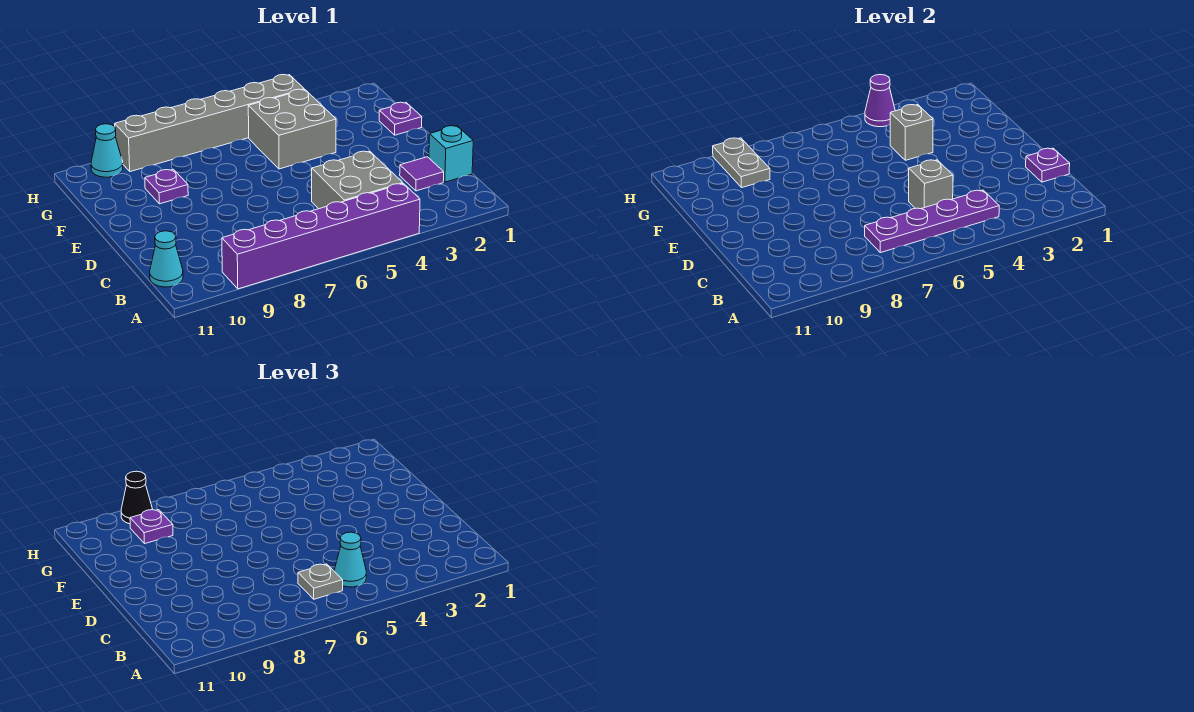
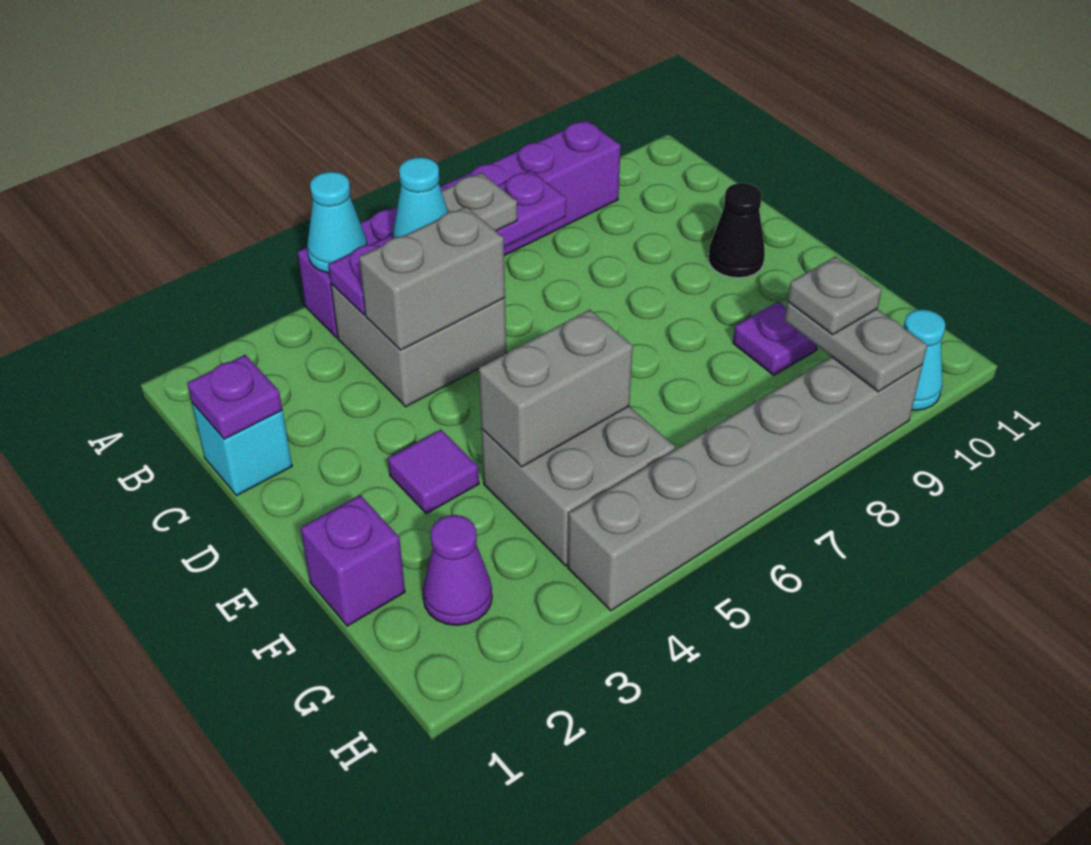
cyan 1x1 cone [150,231,183,287] -> cyan 1x1 cone moved to [307,172,367,273]
purple 1x1 tile [400,157,444,191] -> purple 1x1 tile moved to [388,429,479,514]
grey 1x1 brick [909,160,953,209] -> grey 1x2 brick [359,207,505,350]
purple 1x1 plate [379,102,422,135] -> purple 1x1 brick [301,495,405,626]
grey 1x1 brick [890,105,933,160] -> grey 1x2 brick [479,310,633,467]
purple 1x1 plate [130,510,173,544] -> grey 1x1 plate [788,257,882,335]
purple 1x1 cone [865,75,895,127] -> purple 1x1 cone moved to [423,515,492,625]
black 1x1 cone [121,471,153,524] -> black 1x1 cone moved to [708,183,765,278]

